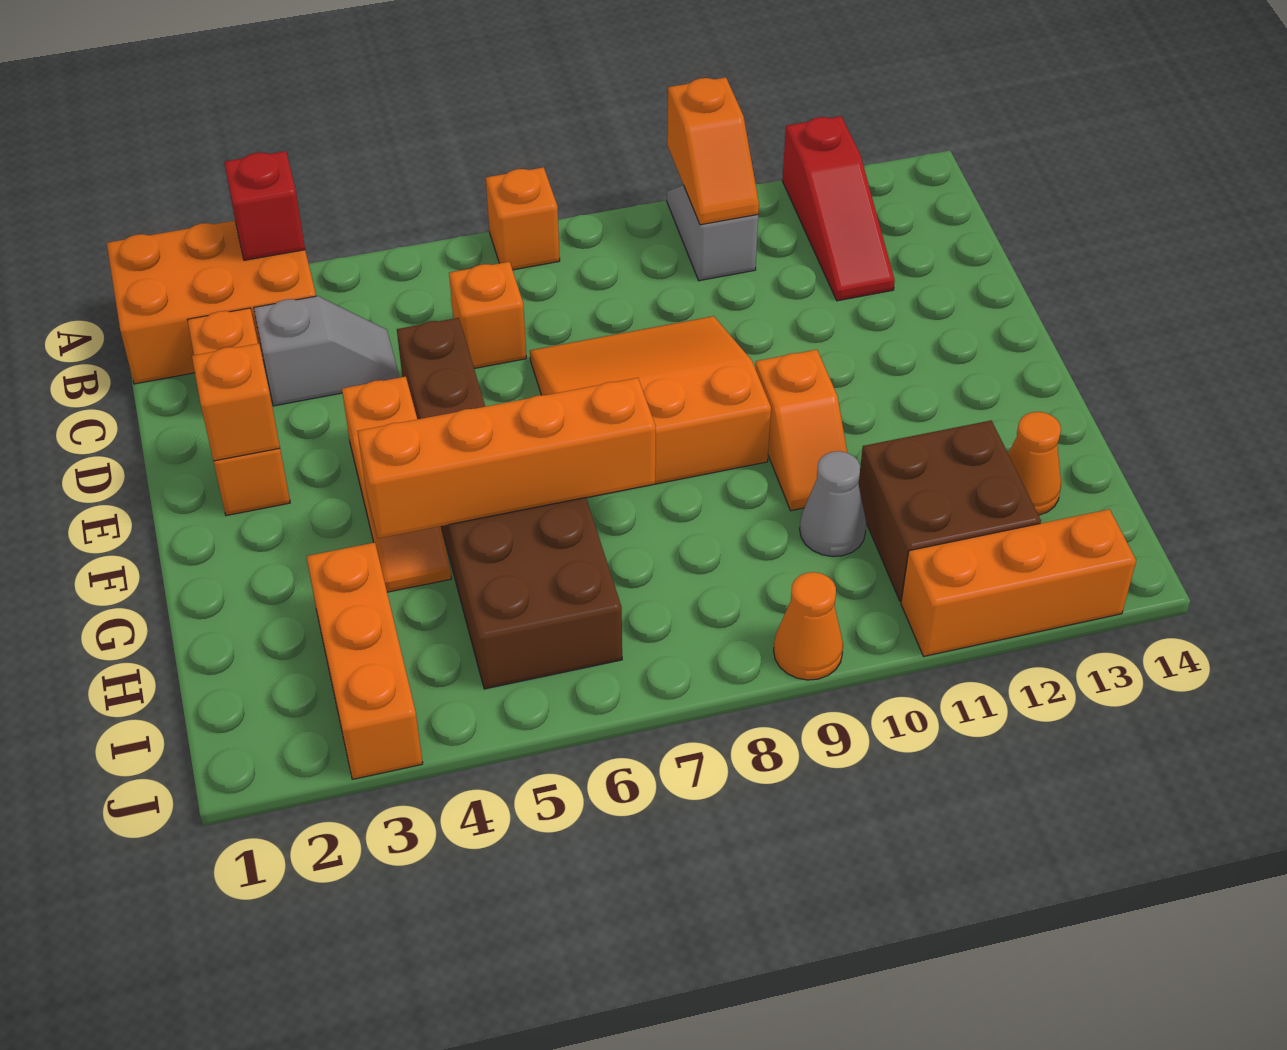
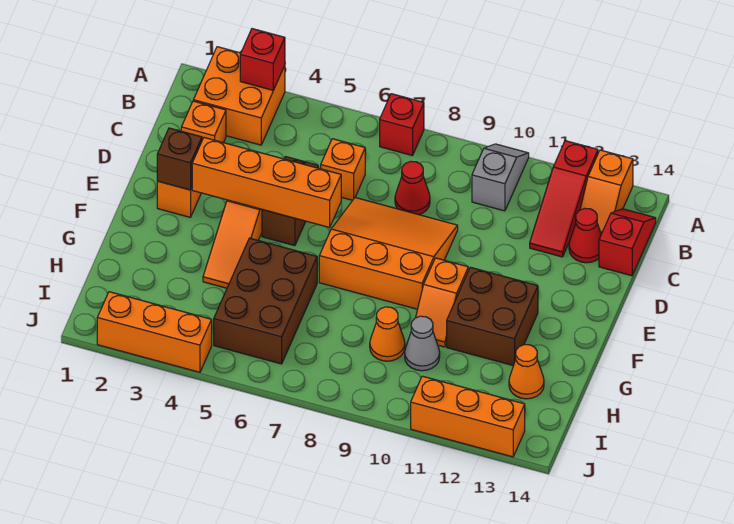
orange 2x3 brick [107,221,316,384] -> orange 2x2 brick [193,47,285,145]
orange 1x1 brick [486,167,560,270] -> red 1x1 brick [380,94,424,156]
orange 1x2 slope [667,77,759,225] -> orange 1x2 slope moved to [580,150,633,234]
none -> red 1x2 slope [599,209,656,276]
grey 1x2 slope [254,296,399,406] -> none
none -> red 1x1 cone [395,161,430,215]
none -> red 1x1 cone [569,208,601,263]
orange 1x1 brick [192,344,280,461] -> brown 1x1 brick [157,128,202,190]
orange 1x4 brick [357,378,656,538] -> orange 1x4 brick moved to [192,138,341,227]
orange 1x3 brick [307,543,423,779] -> orange 1x3 brick turned to [97,292,212,372]
brown 2x2 brick [858,420,1041,601] -> brown 2x2 brick moved to [447,267,538,366]
orange 1x1 cone [774,572,843,680] -> orange 1x1 cone moved to [370,307,405,361]

